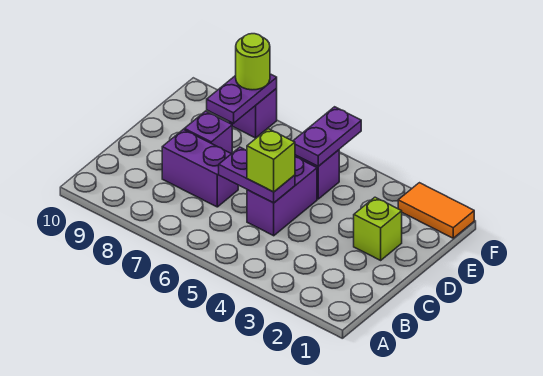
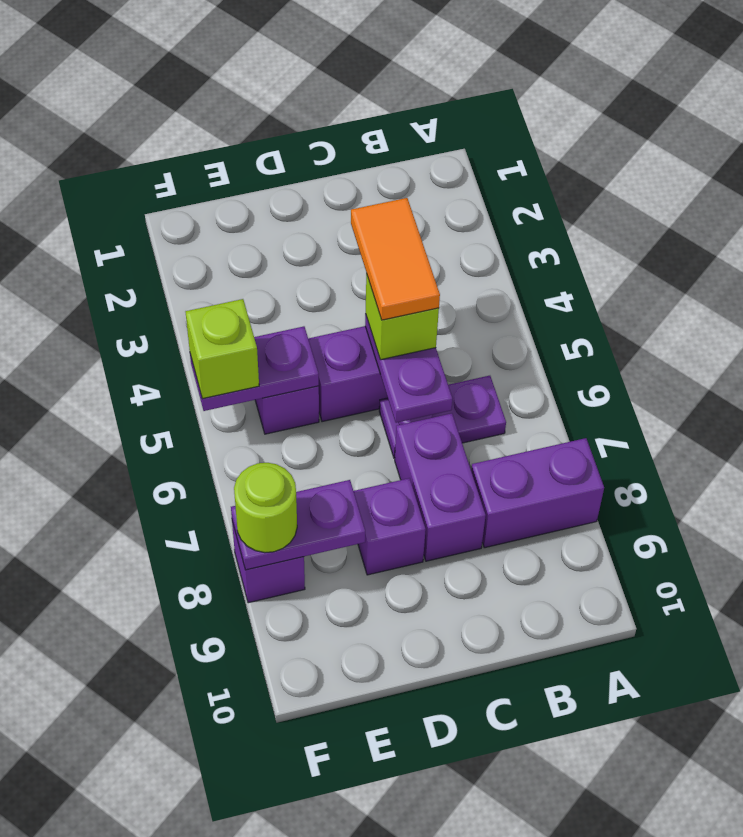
none -> purple 1x2 brick [471,438,604,548]
none -> purple 1x2 plate [379,376,506,458]
lime 1x1 brick [354,197,402,260] -> lime 1x1 brick moved to [185,299,259,399]
orange 1x2 tile [398,183,474,238] -> orange 1x2 tile moved to [351,198,440,320]

